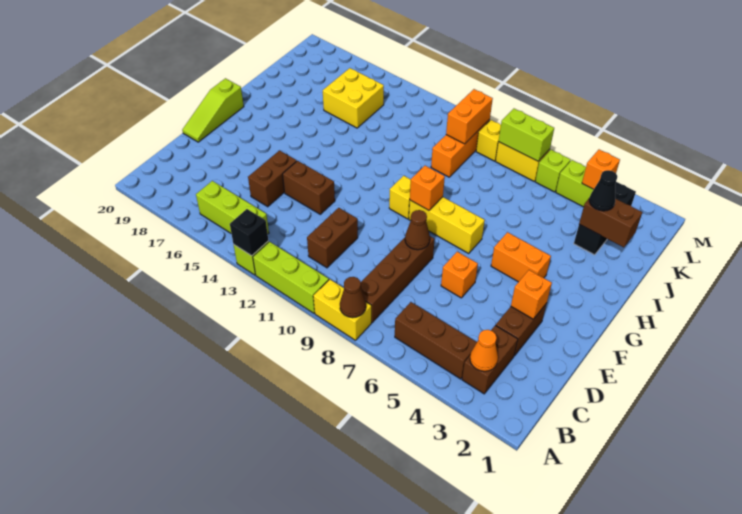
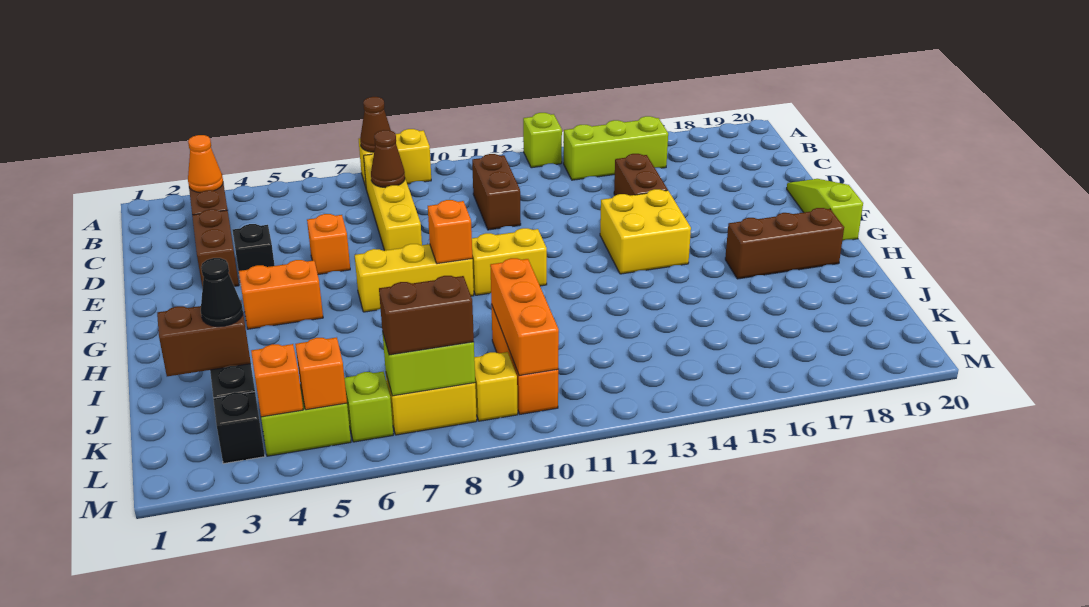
lime 1x3 brick [253,242,329,313] -> none
black 1x1 brick [230,209,268,256] -> black 1x1 brick moved to [233,224,275,271]
brown 1x3 brick [395,302,477,379] -> brown 1x3 brick moved to [725,208,844,279]
brown 1x4 brick [361,236,435,323] -> yellow 1x4 brick [364,153,422,250]
orange 1x1 brick [511,270,552,319] -> orange 1x1 brick moved to [295,337,347,410]
brown 1x1 cone [405,210,430,250] -> brown 1x1 cone moved to [371,130,405,188]
brown 1x2 brick [283,161,335,214] -> brown 1x2 brick moved to [379,276,474,355]
yellow 1x1 brick [389,176,411,219] -> yellow 1x2 brick [472,228,547,295]
yellow 2x2 brick [323,68,384,128] -> yellow 2x2 brick moved to [600,189,691,274]
orange 1x2 brick [446,89,493,144] -> orange 1x3 brick [490,258,559,376]

